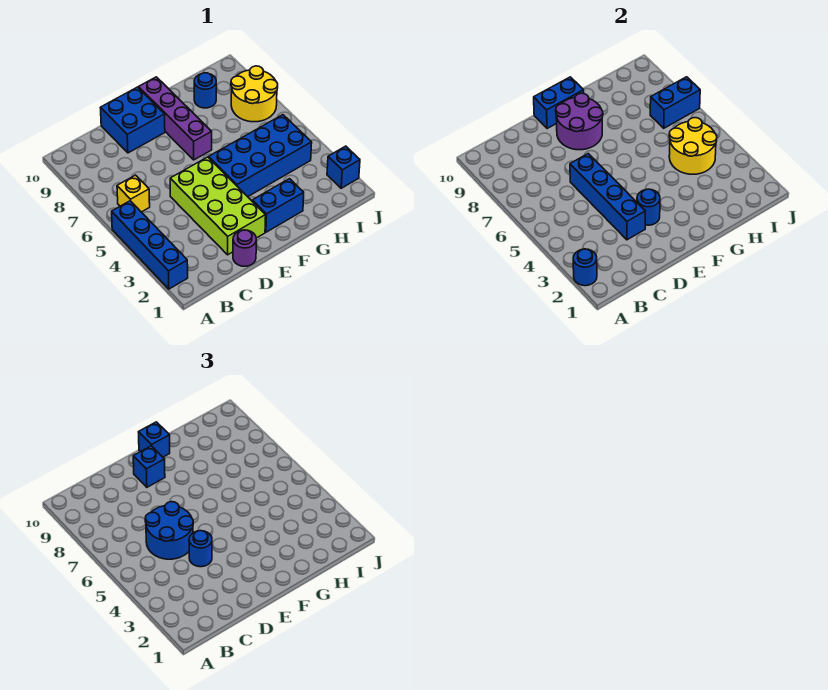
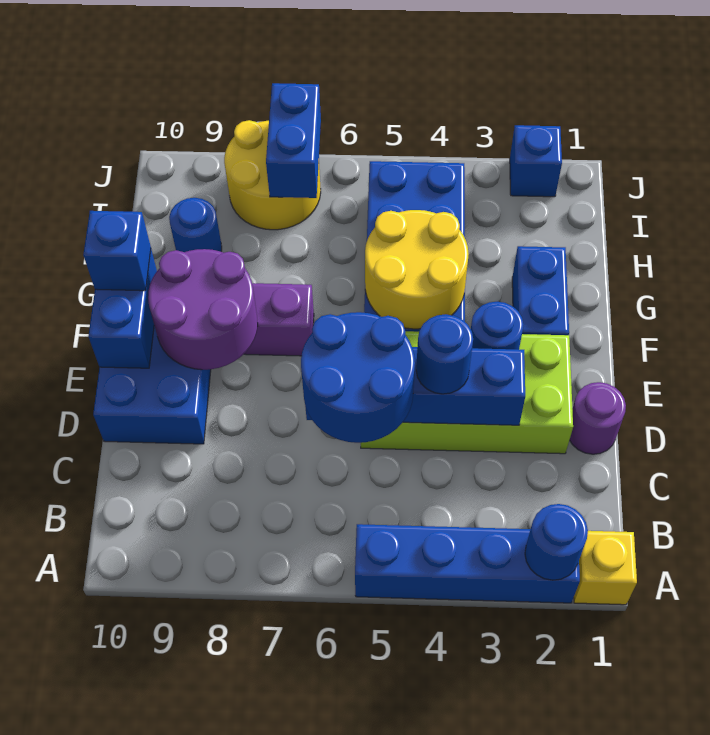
yellow 1x1 brick [117,175,150,212] -> yellow 1x1 brick moved to [574,531,637,605]
blue 1x1 brick [133,446,165,487] -> none
yellow 2x2 round brick [669,118,717,174] -> yellow 2x2 round brick moved to [365,210,469,329]

